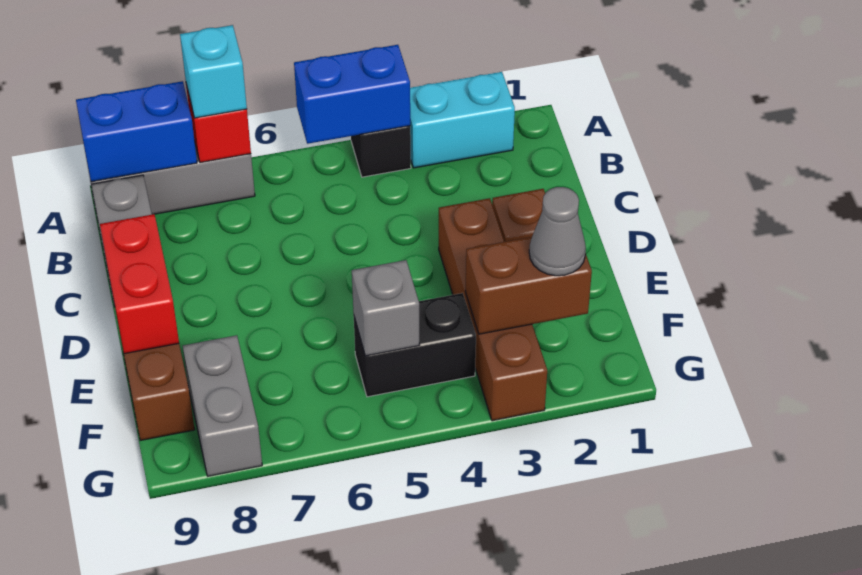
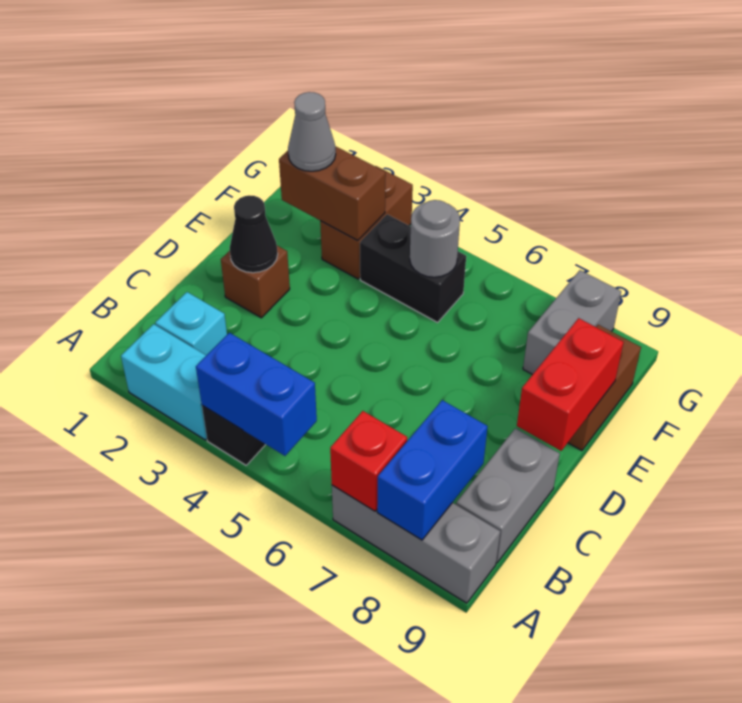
cyan 1x1 brick [180,25,247,118] -> cyan 1x1 brick moved to [155,292,227,355]
blue 1x2 brick [76,81,197,182] -> blue 1x2 brick turned to [377,400,488,540]
none -> black 1x1 cone [230,195,278,273]
brown 1x4 brick [439,198,547,421] -> brown 1x2 brick [320,166,413,279]
grey 1x1 brick [352,260,419,356] -> grey 1x1 round brick [410,200,460,277]

